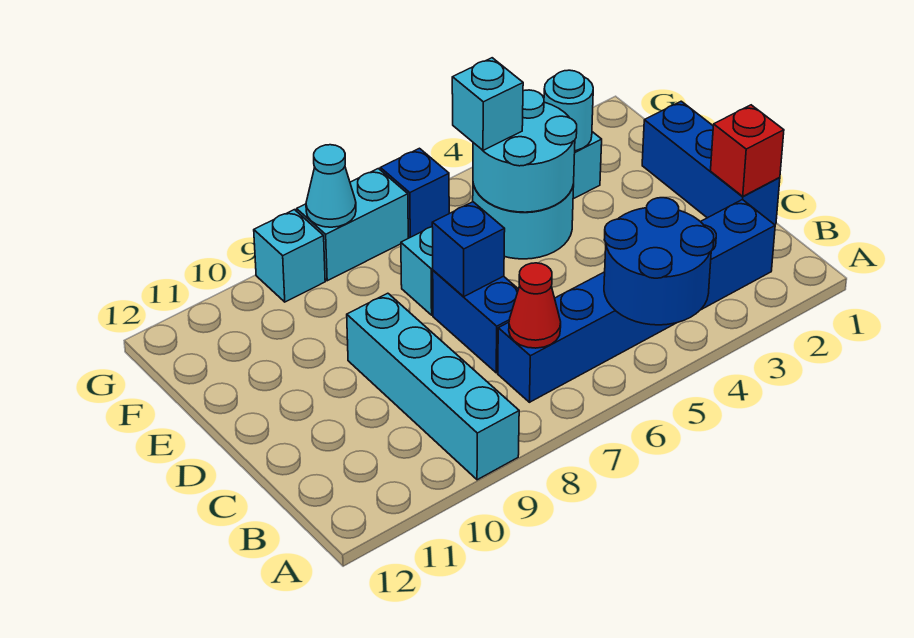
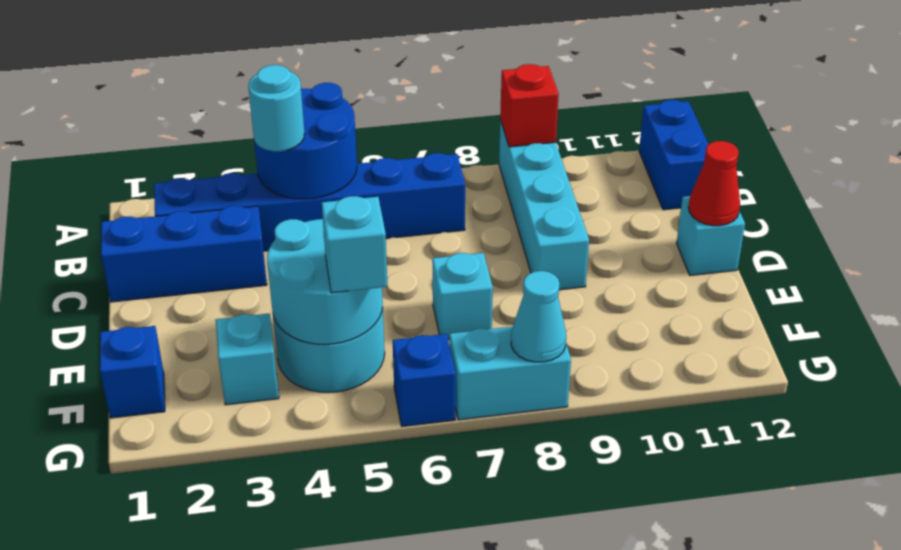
red 1x1 cone [509,263,561,348] -> red 1x1 cone moved to [688,141,740,226]
blue 1x3 brick [642,101,780,225] -> blue 1x3 brick turned to [101,206,267,302]
red 1x1 brick [711,105,784,197] -> red 1x1 brick moved to [500,64,559,147]
blue 1x2 brick [433,270,518,373] -> blue 1x2 brick moved to [639,100,709,210]
blue 1x1 brick [432,202,505,296] -> blue 1x1 brick moved to [100,326,165,418]
cyan 1x1 round brick [544,70,593,151] -> cyan 1x1 round brick moved to [248,65,304,151]
cyan 1x1 brick [254,210,325,302] -> cyan 1x1 brick moved to [677,196,745,275]

